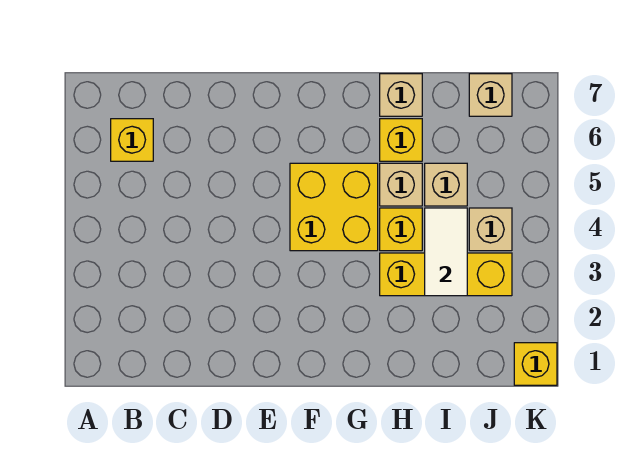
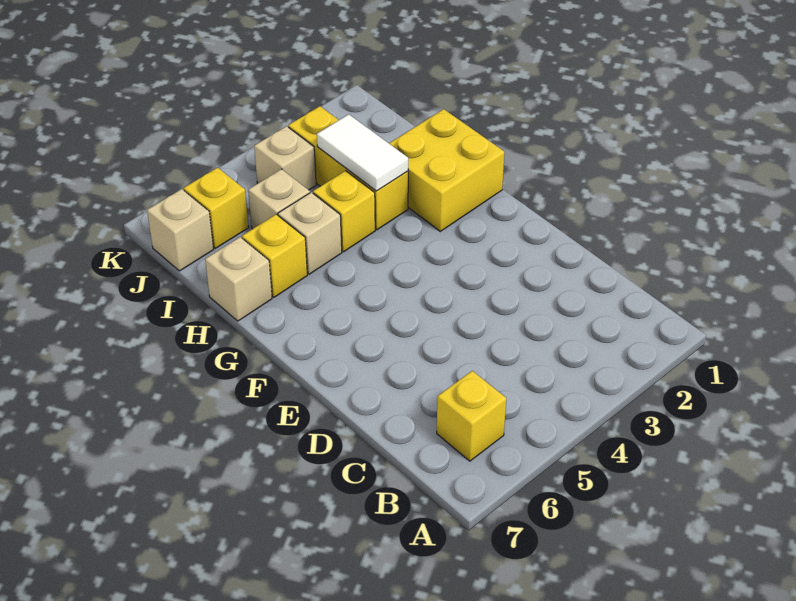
yellow 2x2 brick [290,163,378,251] -> yellow 2x2 brick moved to [389,109,504,231]
white 1x2 tile [425,208,467,296] -> white 1x2 tile turned to [317,114,408,191]
yellow 1x1 brick [514,343,557,385] -> yellow 1x1 brick moved to [184,168,249,248]

